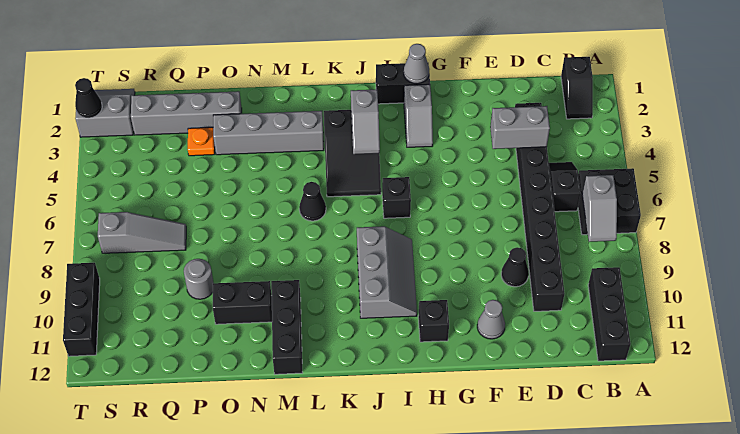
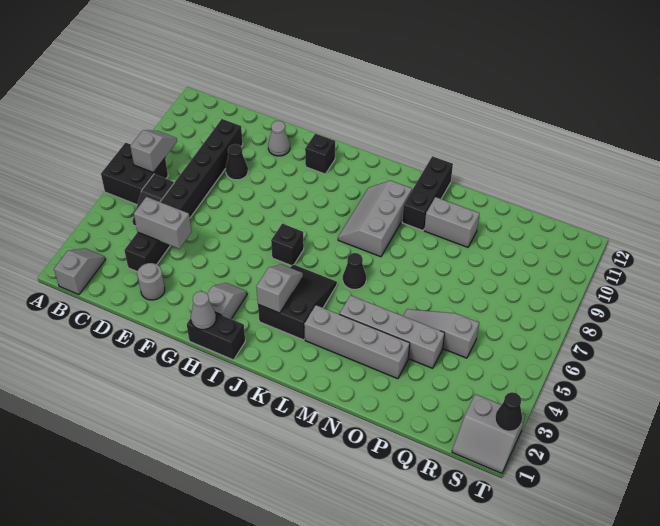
black 1x2 slope [561,57,593,119] -> grey 1x2 slope [54,248,105,295]
black 1x3 brick [588,267,631,361] -> none
grey 2x3 slope [357,226,417,318] -> grey 2x3 slope moved to [338,180,412,257]
black 1x2 brick [213,281,272,324] -> grey 1x2 brick [424,197,479,247]
grey 1x4 brick [131,91,242,135] -> grey 1x4 brick moved to [340,295,445,368]
orange 1x1 plate [188,127,215,156] -> none
grey 1x1 round brick [184,259,213,299] -> grey 1x1 round brick moved to [137,263,165,300]
grey 1x3 slope [98,212,186,253] -> grey 1x3 slope moved to [403,309,479,358]
black 1x3 brick [63,263,100,356] -> none

